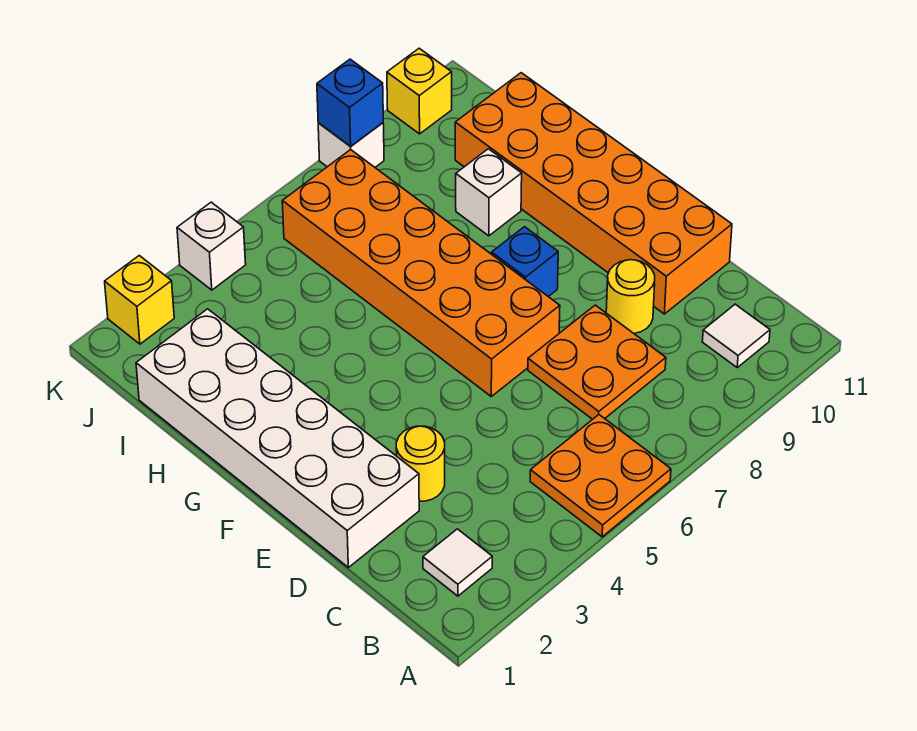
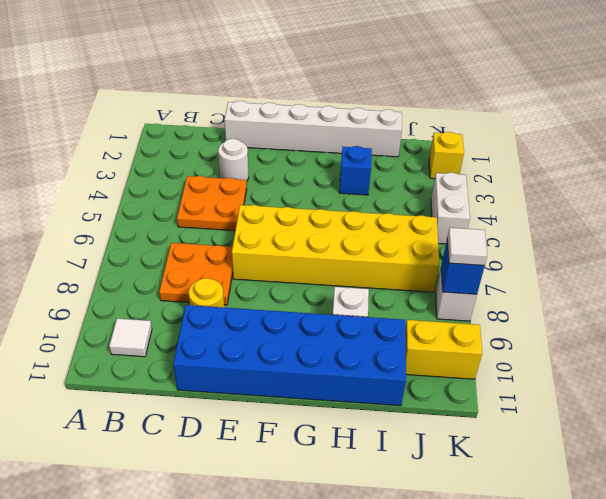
orange 2x2 plate [530,415,671,537] -> orange 2x2 plate moved to [177,176,247,231]
white 1x1 tile [423,529,492,596] -> white 1x1 tile moved to [447,228,487,266]
white 2x6 brick [136,309,419,567] -> white 1x6 brick [224,101,402,157]
yellow 1x1 round brick [396,426,445,501] -> white 1x1 round brick [218,139,249,181]
orange 2x6 brick [455,73,732,314] -> blue 2x6 brick [173,305,406,406]
orange 2x6 brick [282,150,560,396] -> yellow 2x6 brick [232,205,439,292]
blue 1x1 brick [492,227,558,297] -> blue 1x1 brick moved to [339,146,372,195]
white 1x1 brick [177,202,246,290] -> white 1x2 brick [431,173,470,244]
yellow 1x1 brick [387,48,452,134] -> yellow 1x2 brick [405,320,482,379]

